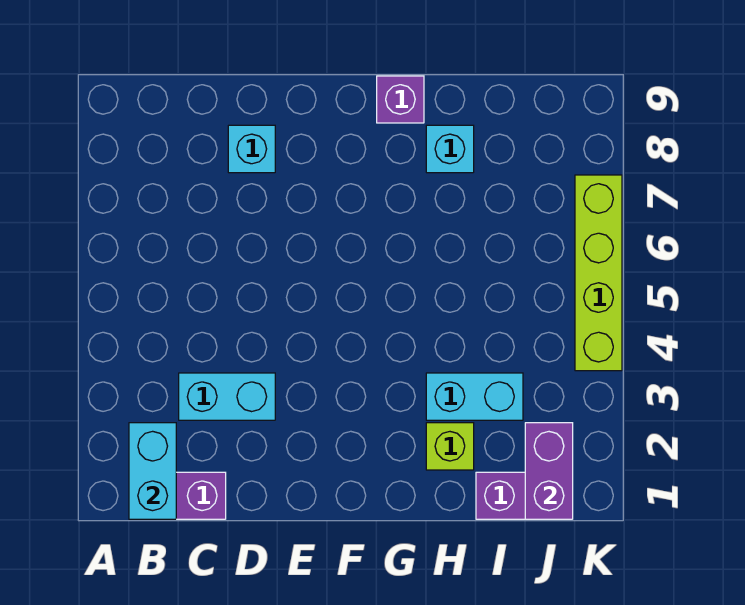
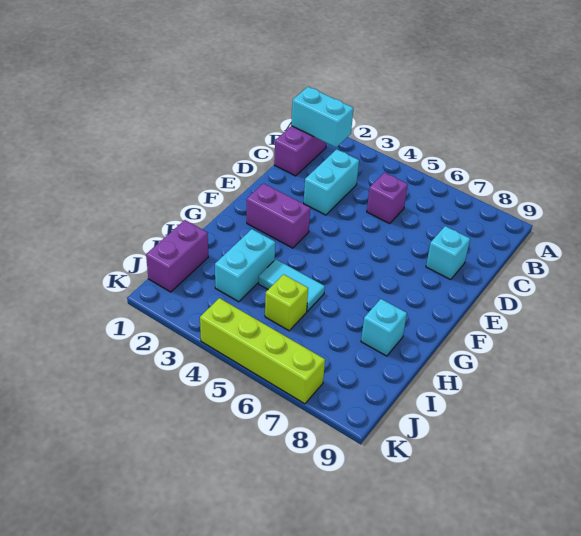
purple 1x1 brick [377,76,424,123] -> purple 1x1 brick moved to [367,173,408,224]
lime 1x1 brick [426,423,474,470] -> lime 1x1 brick moved to [265,274,308,331]
none -> cyan 1x2 tile [259,259,325,311]
purple 1x2 brick [525,423,573,519] -> purple 1x2 brick moved to [247,183,310,248]

